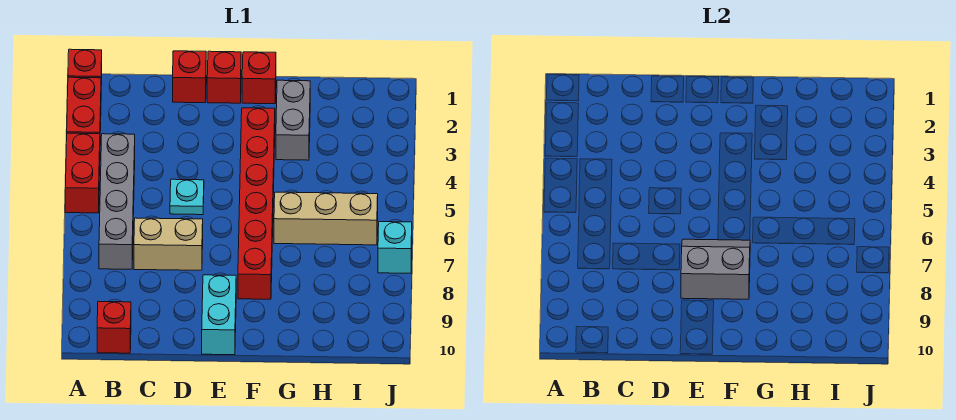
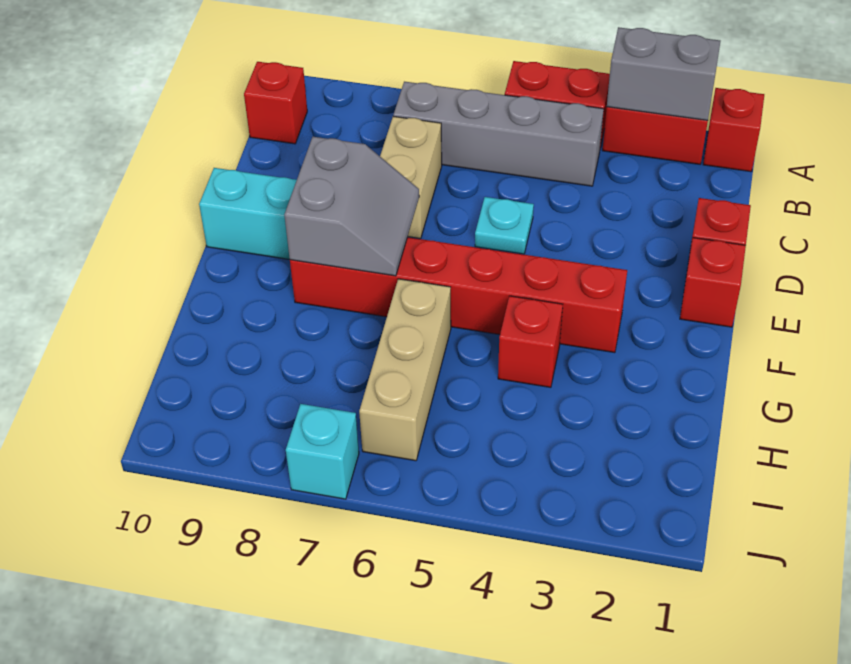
red 1x1 brick [242,52,276,104] -> red 1x1 brick moved to [498,296,563,387]
grey 1x2 brick [276,80,310,160] -> grey 1x2 brick moved to [607,27,720,120]

